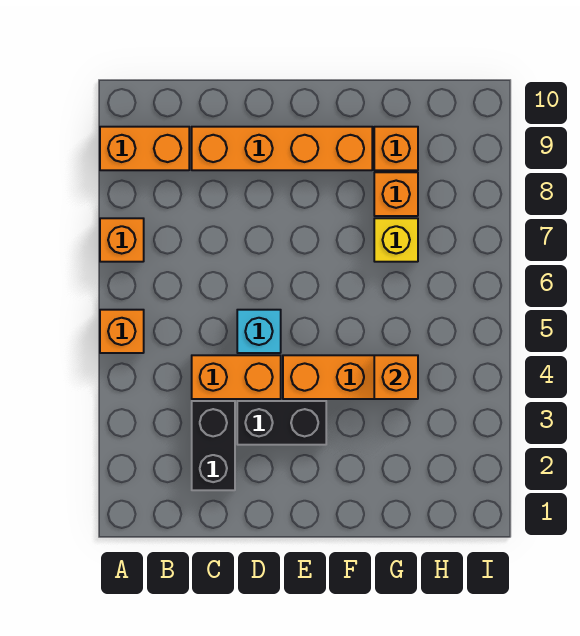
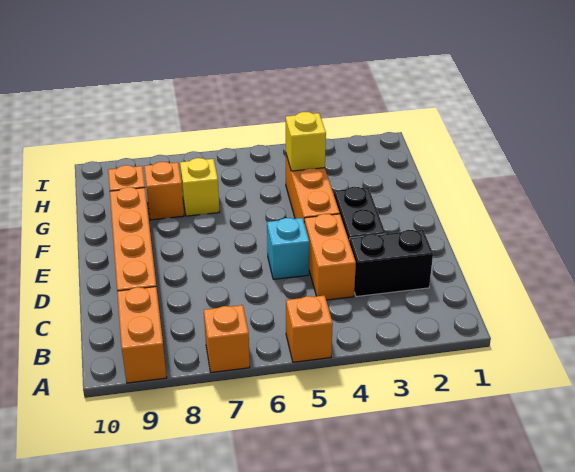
orange 1x1 brick [374,355,418,399] -> yellow 1x1 brick [286,112,326,171]

